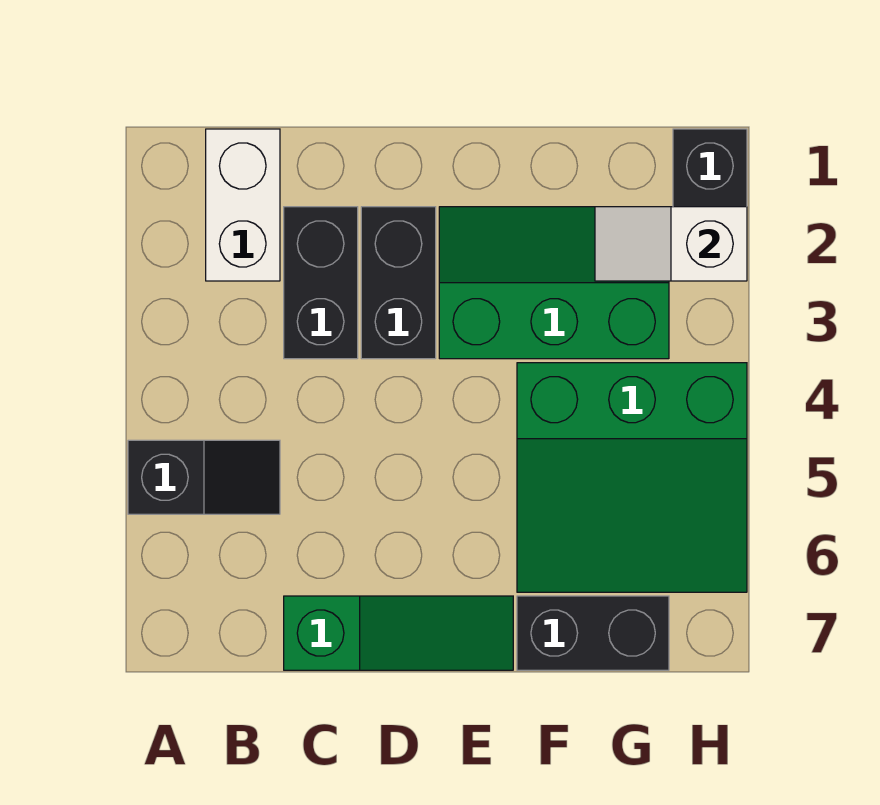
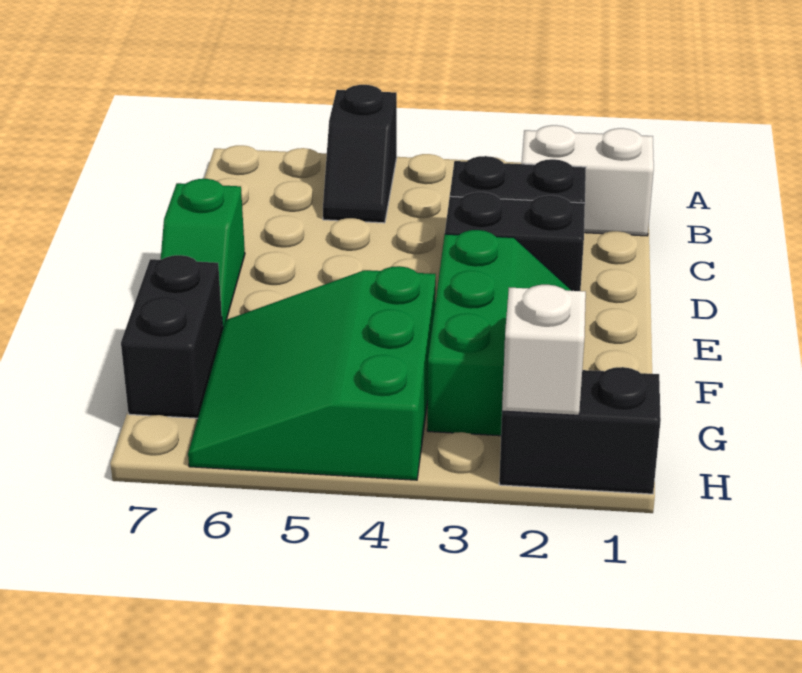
green 1x3 slope [284,596,513,670] -> green 1x2 slope [161,179,245,327]

